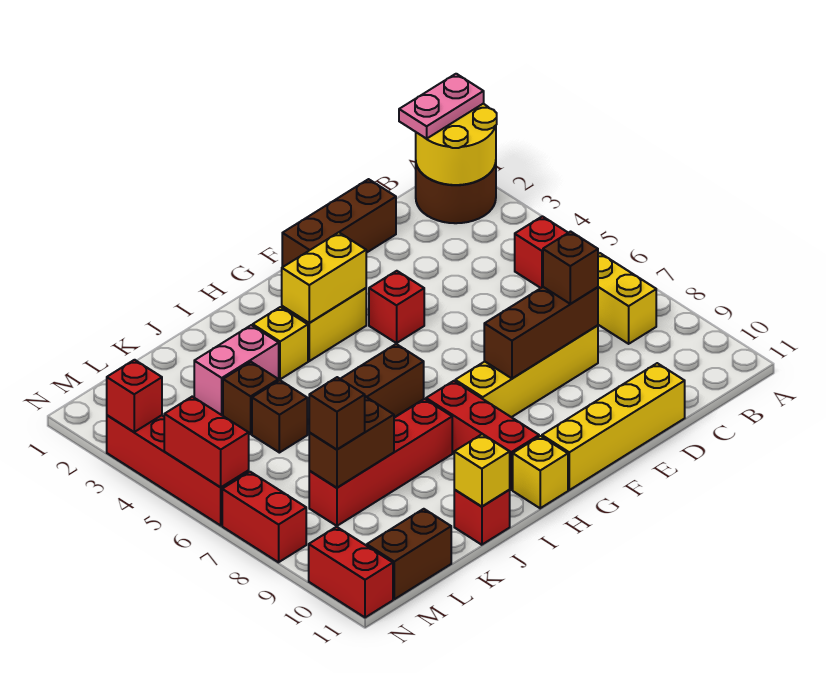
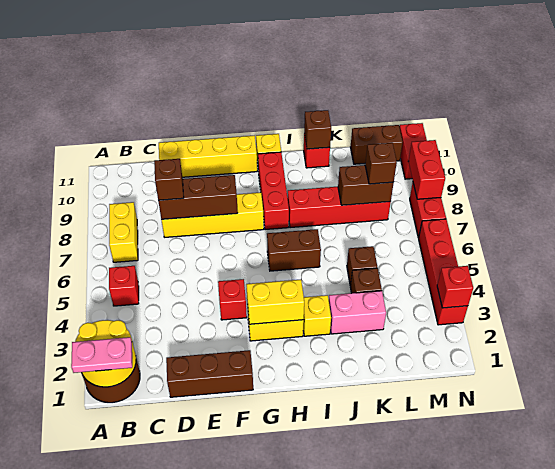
yellow 1x1 brick [454,434,510,507] -> brown 1x1 brick [304,110,331,149]
red 1x2 brick [164,397,249,487] -> red 1x2 brick moved to [408,140,445,199]

